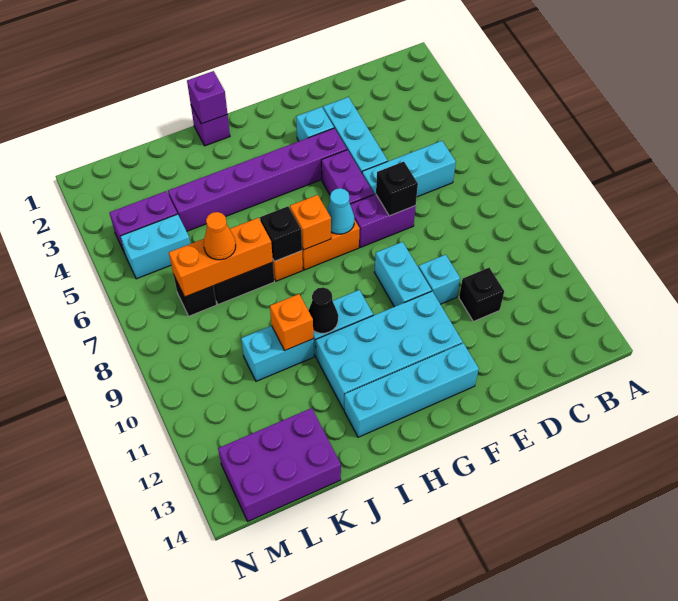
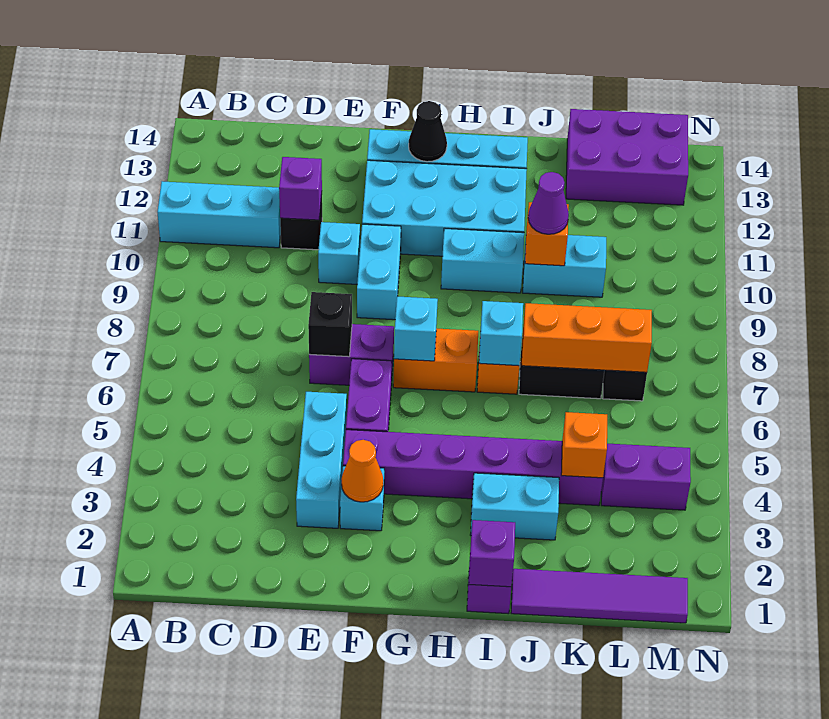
cyan 1x3 brick [362,141,456,197] -> cyan 1x3 brick moved to [157,181,281,248]
none -> purple 1x1 brick [279,157,322,220]
cyan 1x1 cone [327,188,354,234] -> cyan 1x1 brick [394,296,438,361]
orange 1x1 brick [290,195,331,250] -> orange 1x1 brick moved to [561,412,607,478]
black 1x1 brick [260,206,302,261] -> cyan 1x1 brick [479,301,523,366]
black 1x1 cone [308,287,338,333] -> black 1x1 cone moved to [409,101,447,162]
none -> purple 1x4 tile [511,569,688,623]
none -> purple 1x1 cone [528,172,569,234]
orange 1x1 cone [204,212,236,260] -> orange 1x1 cone moved to [342,440,383,502]
cyan 1x2 brick [120,214,190,279] -> cyan 1x2 brick moved to [470,473,559,540]

